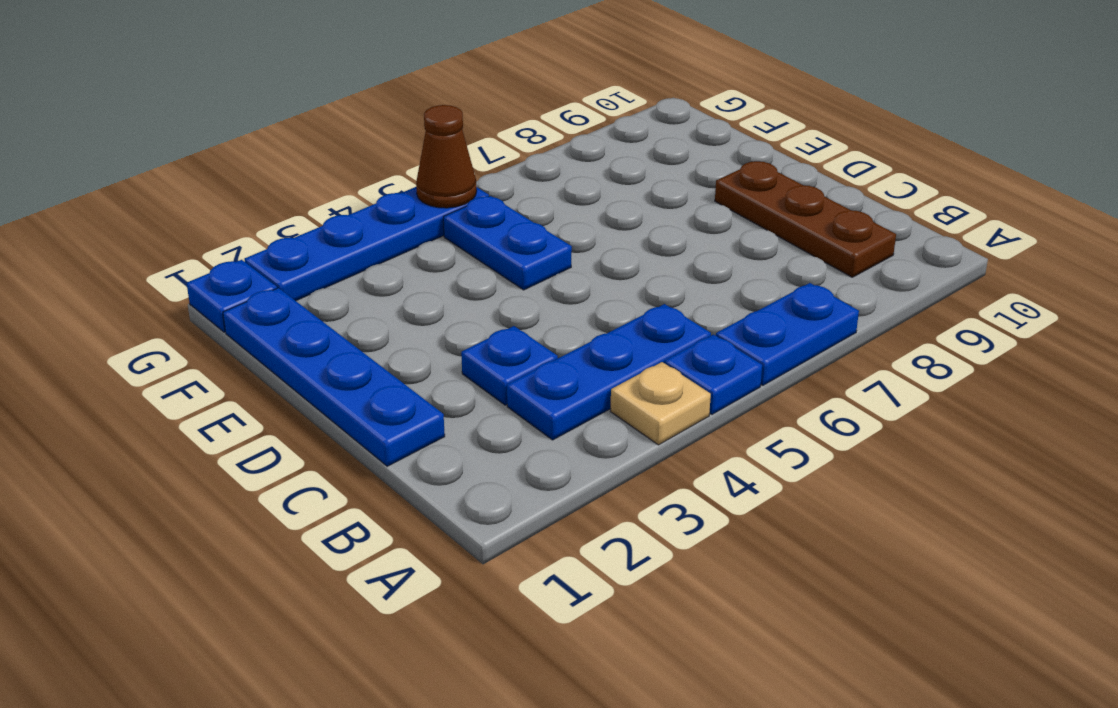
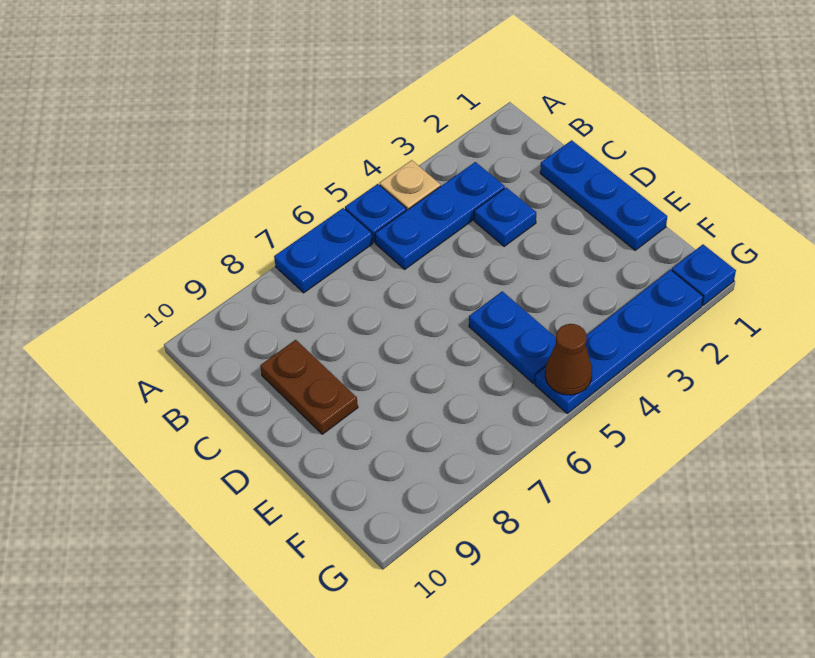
brown 1x3 plate [715,161,896,277] -> brown 1x2 plate [260,340,358,434]
blue 1x4 plate [223,288,445,466] -> blue 1x3 plate [540,140,667,250]

